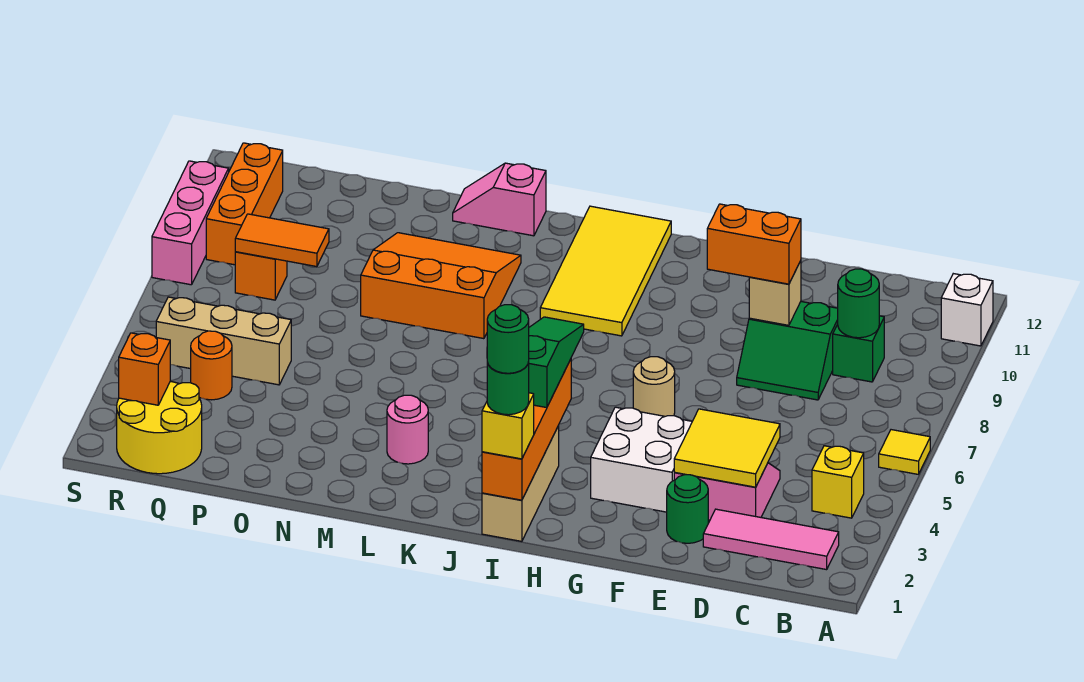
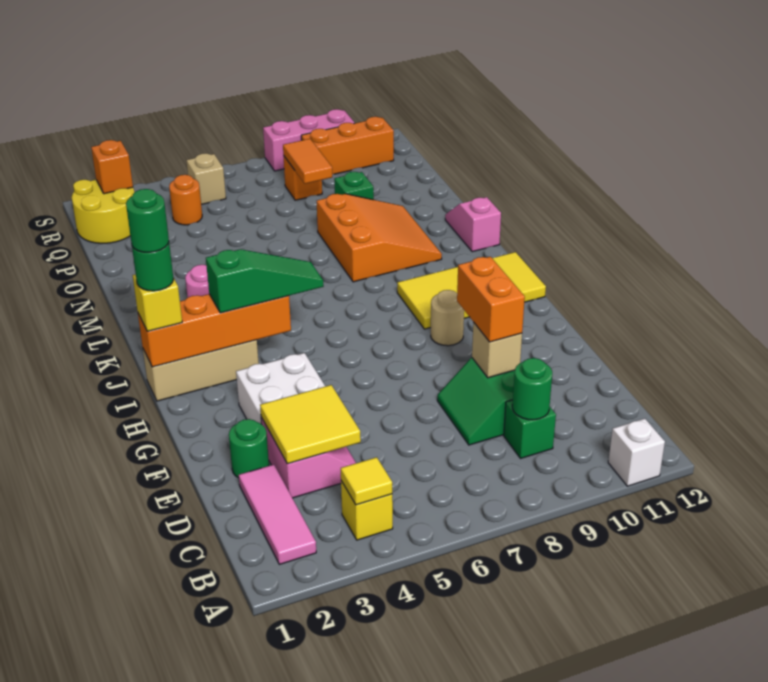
yellow 1x1 tile [879,430,930,474] -> yellow 1x1 tile moved to [341,457,392,505]
tan 1x1 round brick [633,357,675,416] -> tan 1x1 round brick moved to [431,290,464,346]
none -> green 1x1 brick [334,172,374,200]
tan 1x3 brick [156,297,291,385] -> tan 1x1 brick [186,153,226,204]

